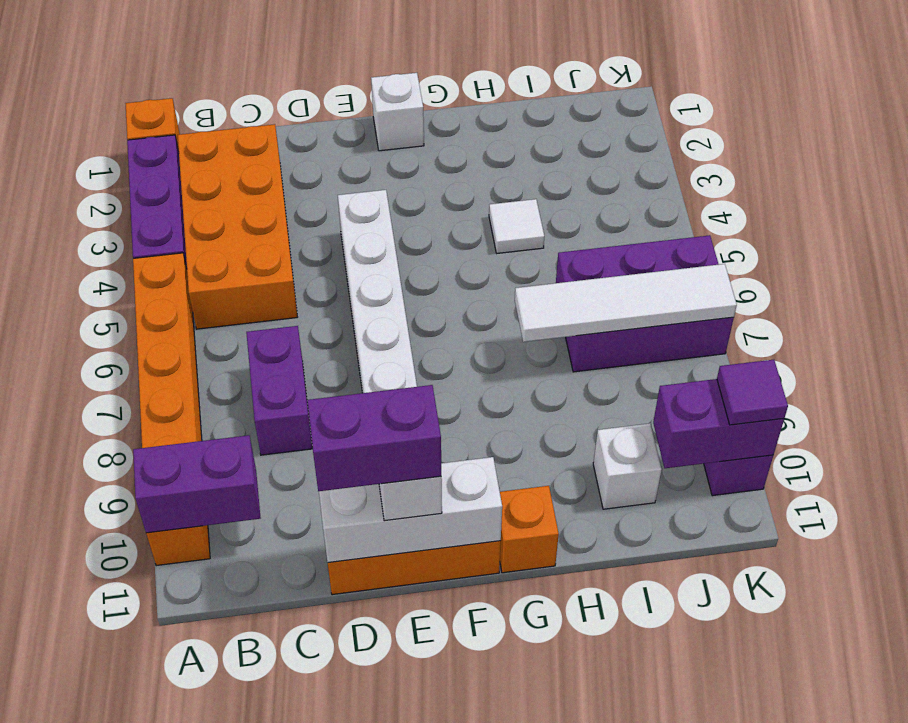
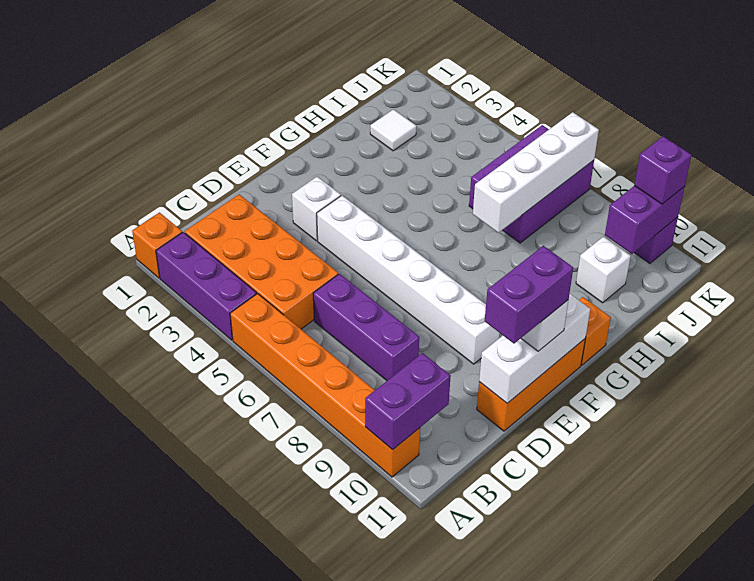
purple 1x2 brick [246,326,312,455] -> purple 1x3 brick [313,274,419,381]
white 1x1 brick [371,73,424,151] -> white 1x1 brick moved to [292,177,341,241]
white 1x1 tile [489,199,544,253] -> white 1x1 tile moved to [370,109,416,151]
white 1x4 tile [515,264,737,342] -> white 1x4 brick [473,112,599,233]
purple 1x1 tile [717,360,788,425] -> purple 1x1 brick [634,136,691,204]

